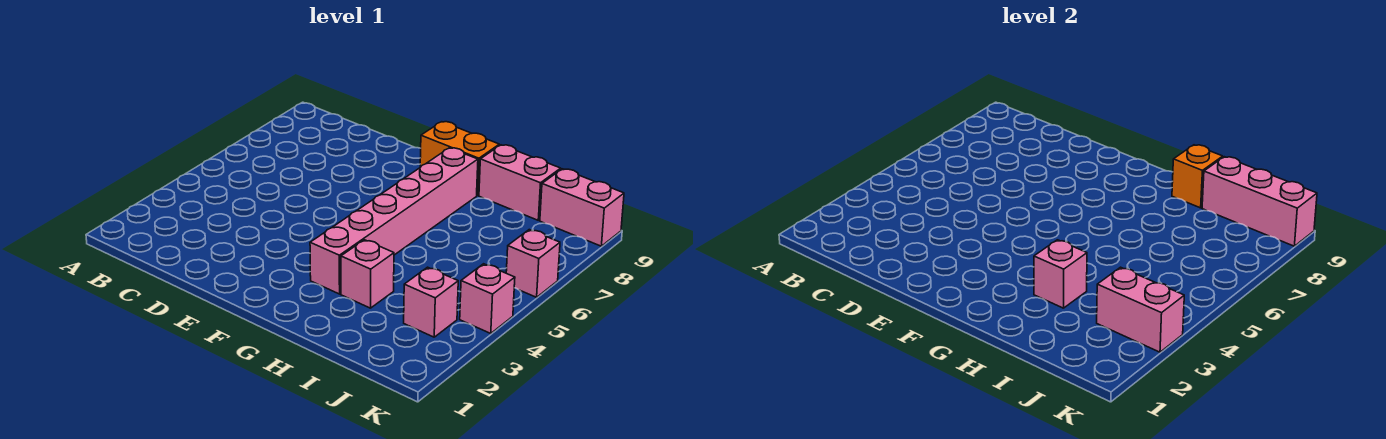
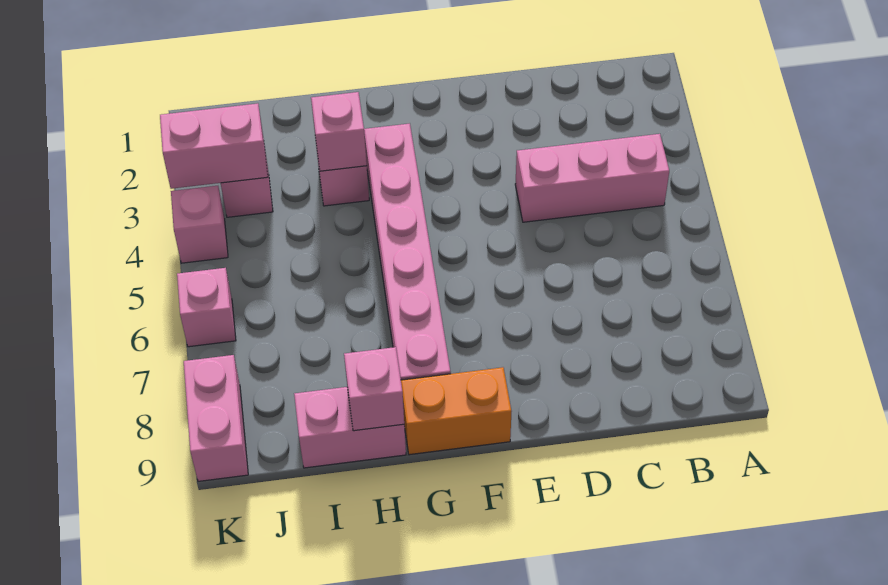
orange 1x1 brick [1172,145,1223,208] -> pink 1x1 brick [344,347,404,431]
pink 1x3 brick [1202,157,1317,246] -> pink 1x3 brick moved to [515,134,669,222]
pink 1x2 brick [540,169,624,246] -> pink 1x2 brick turned to [184,355,248,481]

